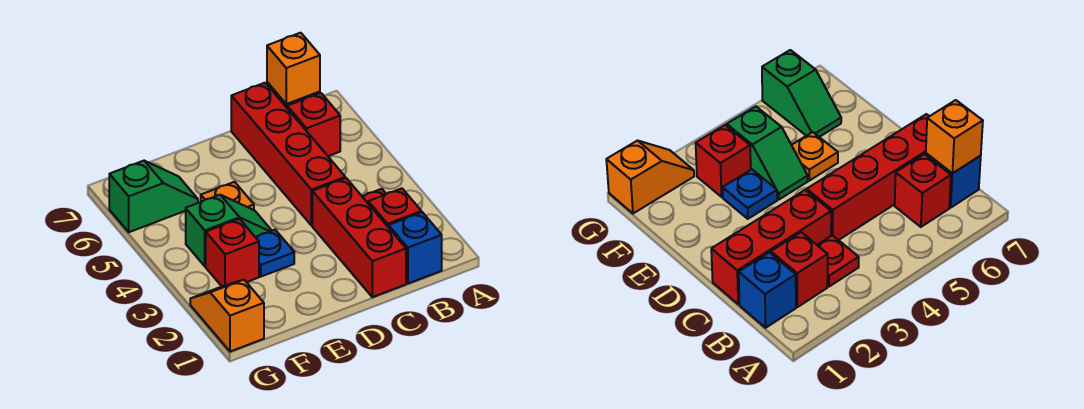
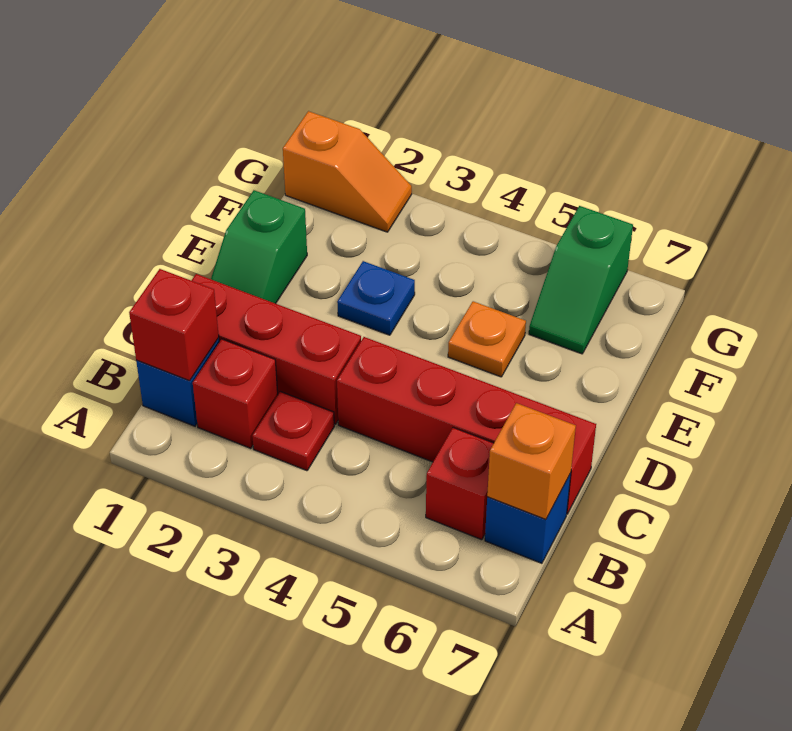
green 1x2 slope [186,195,272,266] -> green 1x2 slope moved to [211,190,307,304]
red 1x1 brick [206,219,259,286] -> red 1x1 brick moved to [129,269,219,381]

